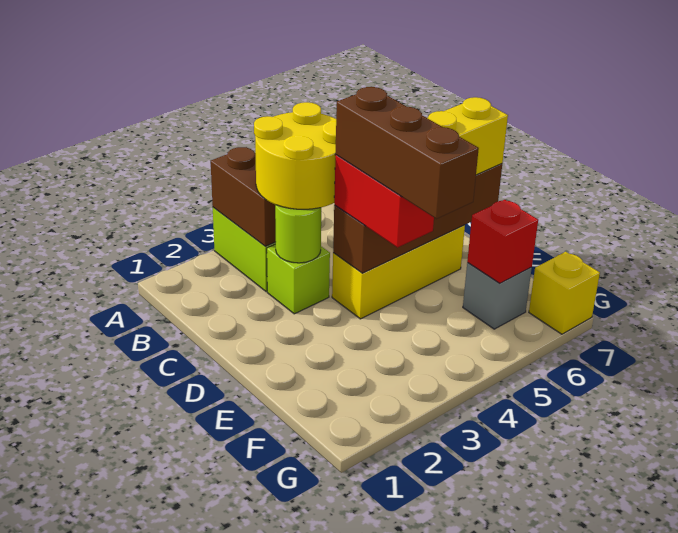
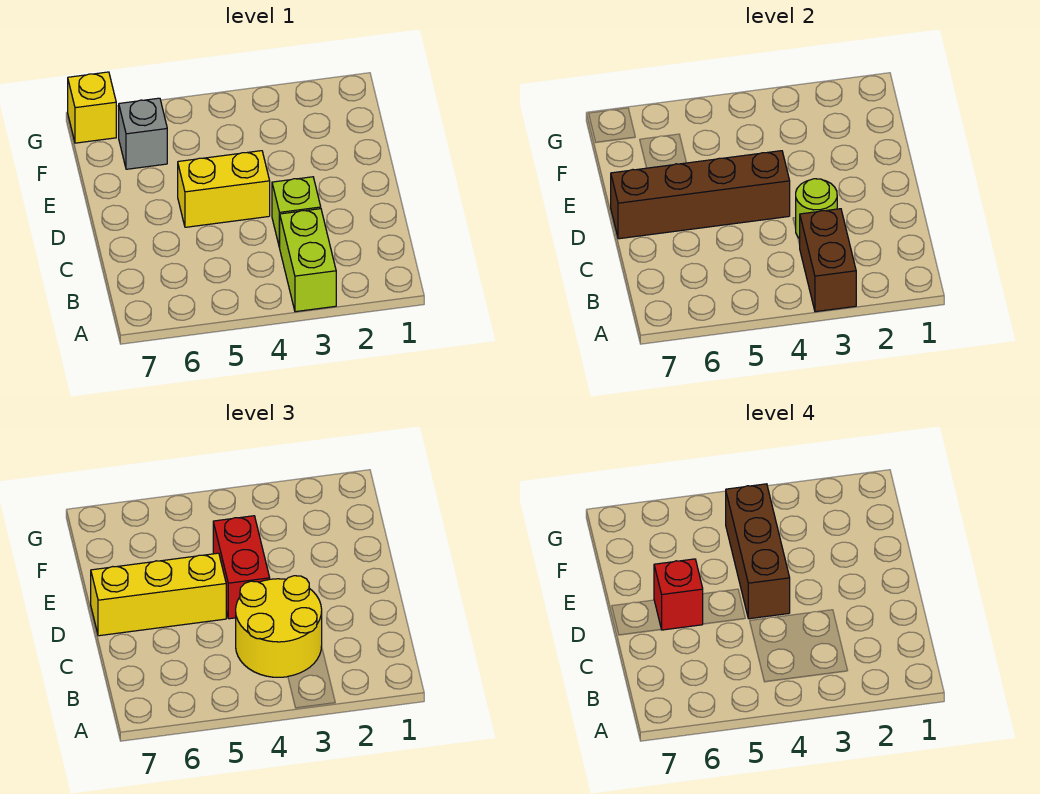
yellow 1x3 brick [332,225,465,319] -> yellow 1x2 brick [178,151,270,227]
red 1x1 brick [467,200,538,283] -> red 1x1 brick moved to [654,559,703,630]

